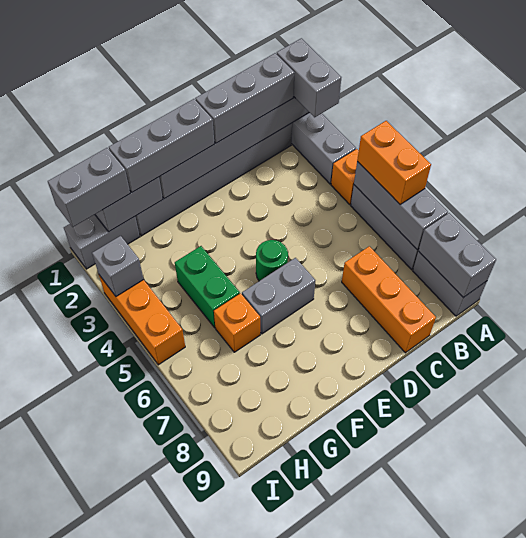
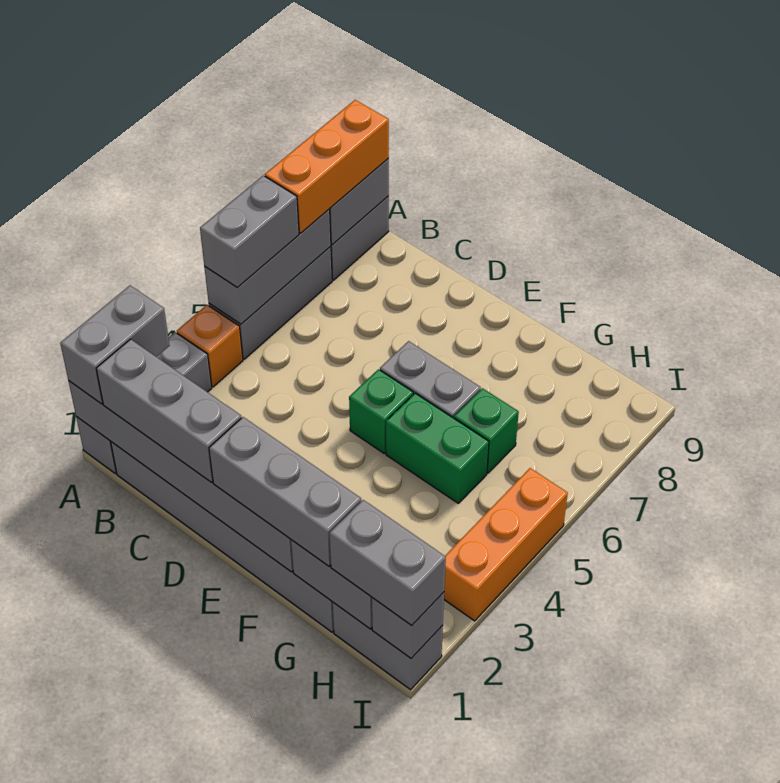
orange 1x2 brick [357,121,431,204] -> grey 1x2 brick [200,176,299,288]
orange 1x3 brick [342,246,436,353] -> orange 1x3 brick moved to [265,100,389,233]
green 1x1 round brick [256,240,288,281] -> green 1x1 brick [349,369,413,453]
green 1x2 brick [175,246,240,328] -> green 1x2 brick turned to [386,393,489,503]
orange 1x1 brick [214,293,260,352] -> green 1x1 brick [454,388,519,473]
grey 1x1 brick [92,236,144,296] -> grey 1x1 brick moved to [372,592,444,658]

